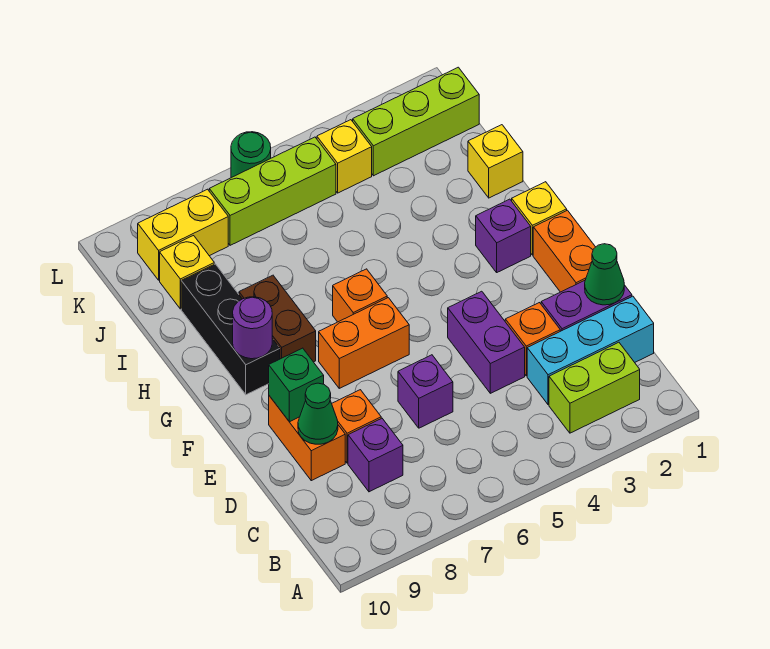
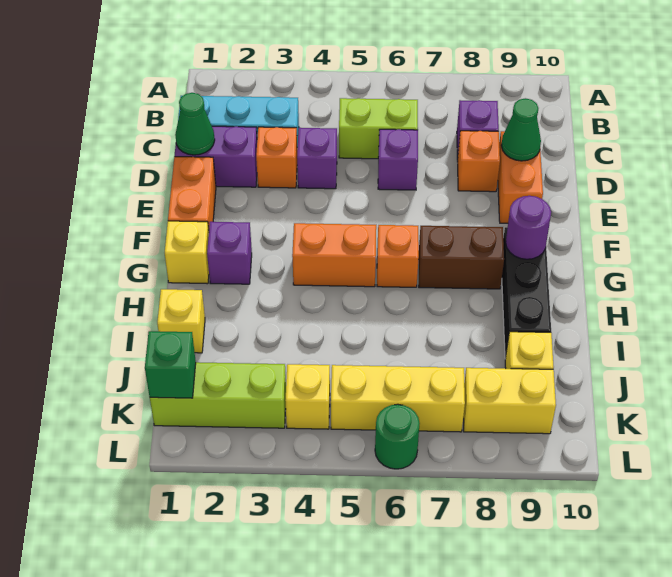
lime 1x2 brick [549,342,640,433] -> lime 1x2 brick moved to [339,98,418,159]
purple 1x2 brick [448,291,525,393] -> purple 1x1 brick [297,128,337,189]
green 1x1 brick [269,348,324,422] -> green 1x1 brick moved to [145,331,196,398]
orange 1x2 brick [319,298,409,388] -> orange 1x2 brick moved to [292,223,376,287]
brown 1x2 brick [239,275,316,362] -> brown 1x2 brick turned to [418,226,504,289]
lime 1x3 brick [209,137,336,245] -> yellow 1x3 brick [331,365,465,432]

